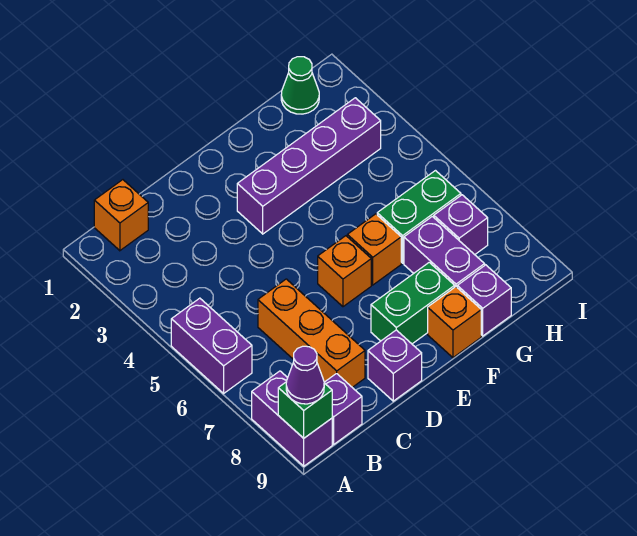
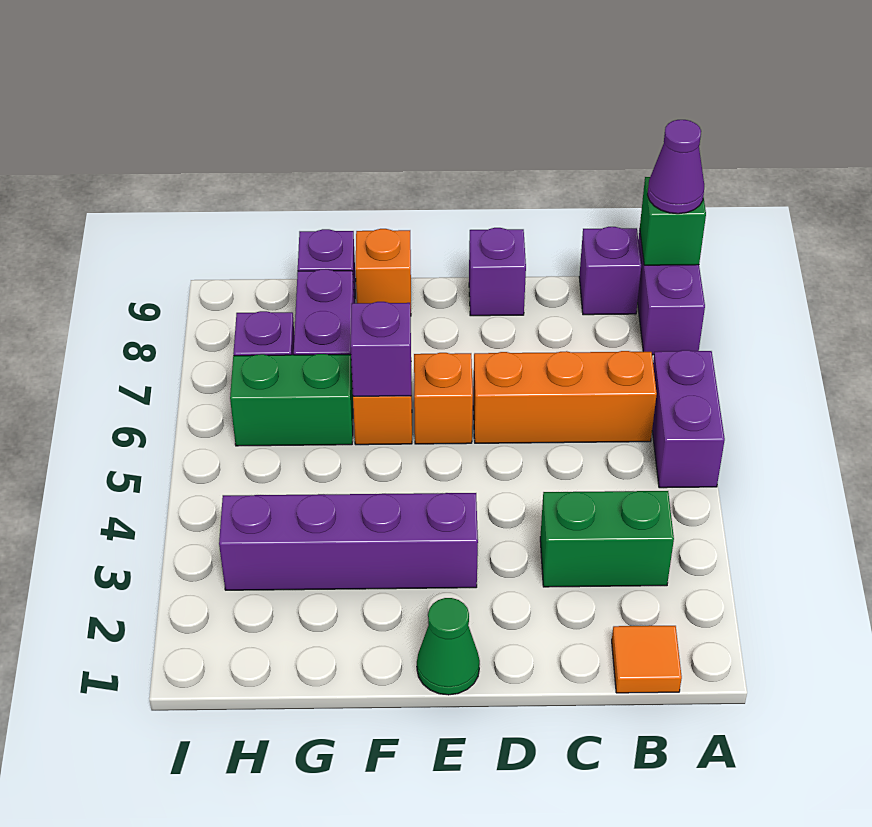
orange 1x1 brick [94,180,148,251] -> orange 1x1 tile [612,626,682,693]
orange 1x3 brick [258,279,365,387] -> orange 1x3 brick turned to [473,351,657,443]
green 1x2 brick [371,262,455,344] -> green 1x2 brick moved to [540,491,674,587]
none -> purple 1x1 brick [351,302,411,396]
green 1x1 cone [281,57,319,114] -> green 1x1 cone moved to [417,598,480,695]

